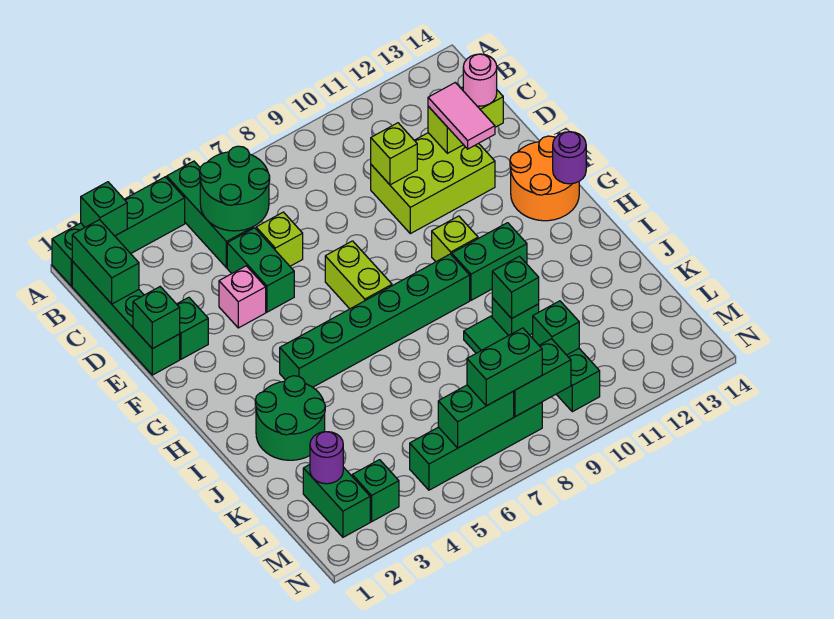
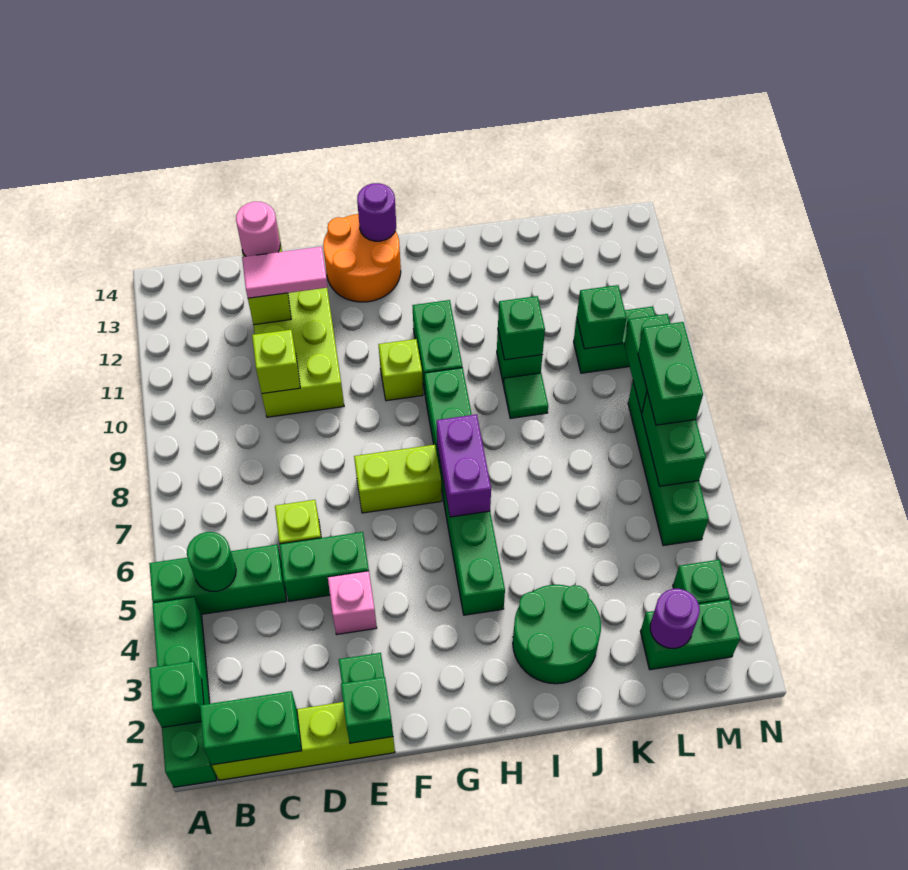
green 1x4 brick [72,261,180,375] -> lime 1x4 brick [212,702,395,780]
green 2x2 round brick [200,146,270,231] -> green 1x1 round brick [187,532,236,591]
none -> purple 1x2 brick [437,414,491,517]

